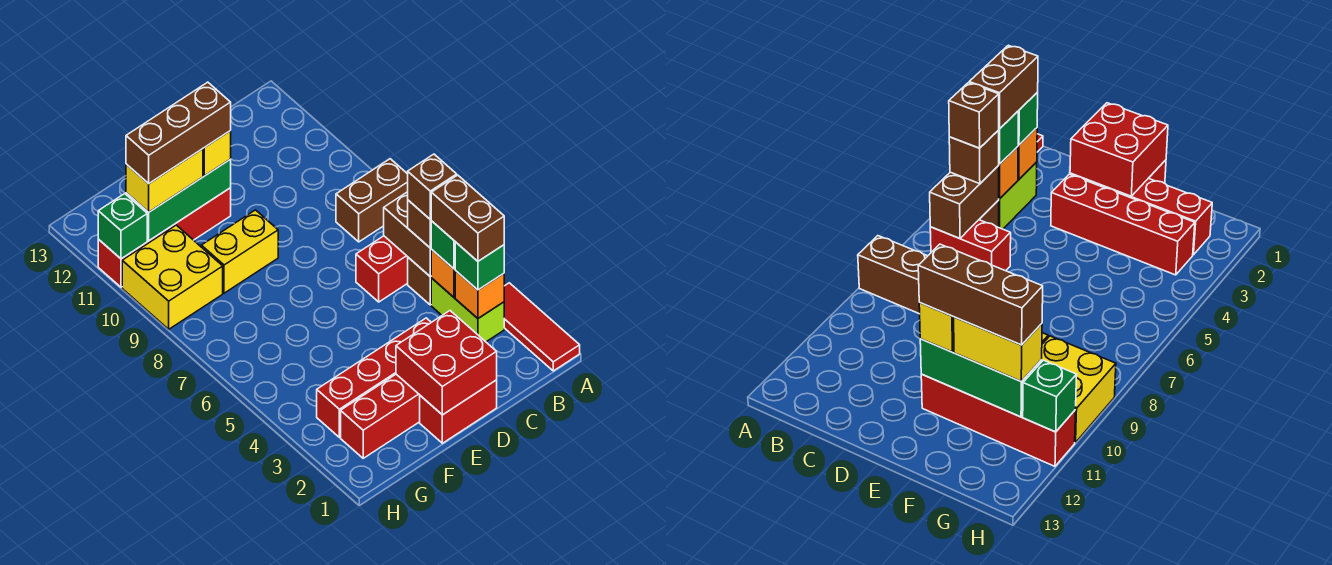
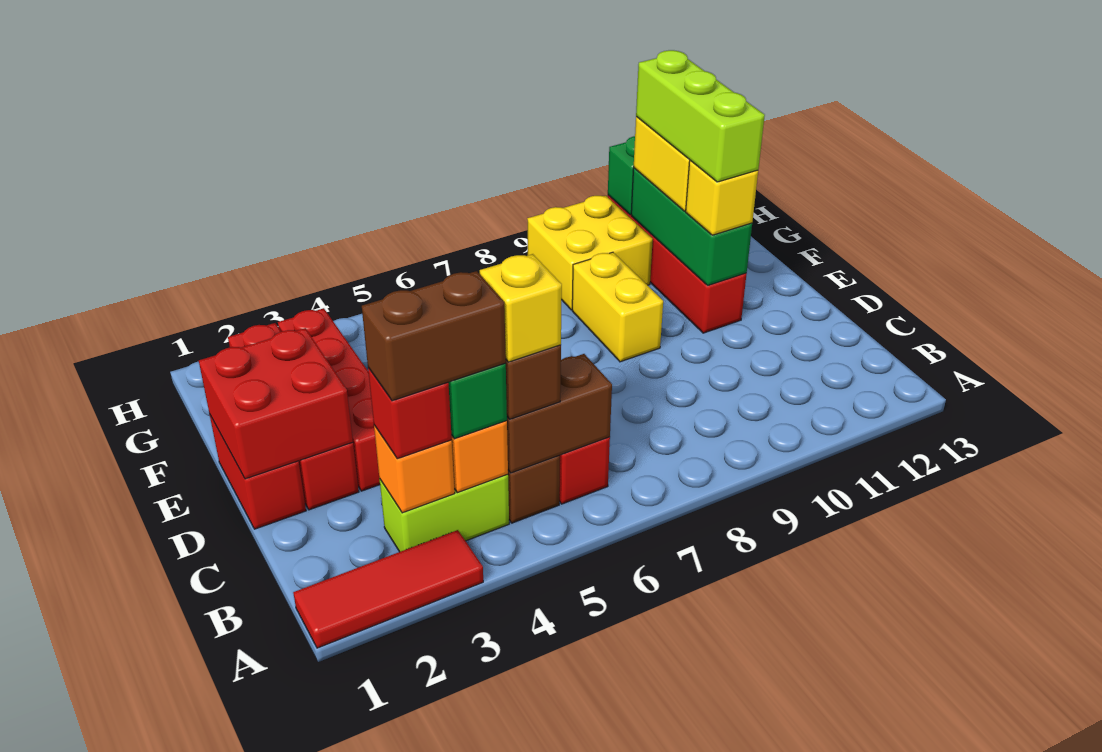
brown 1x2 brick [336,159,408,242] -> none
green 1x1 brick [455,242,504,290] -> red 1x1 brick [368,368,452,459]
brown 1x1 brick [408,154,457,219] -> yellow 1x1 brick [480,254,562,362]
brown 1x3 brick [126,82,231,184] -> lime 1x3 brick [636,50,765,182]

